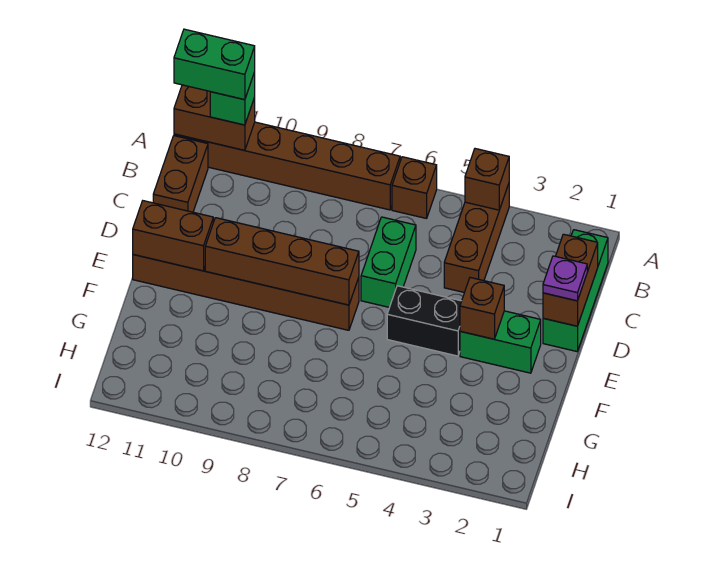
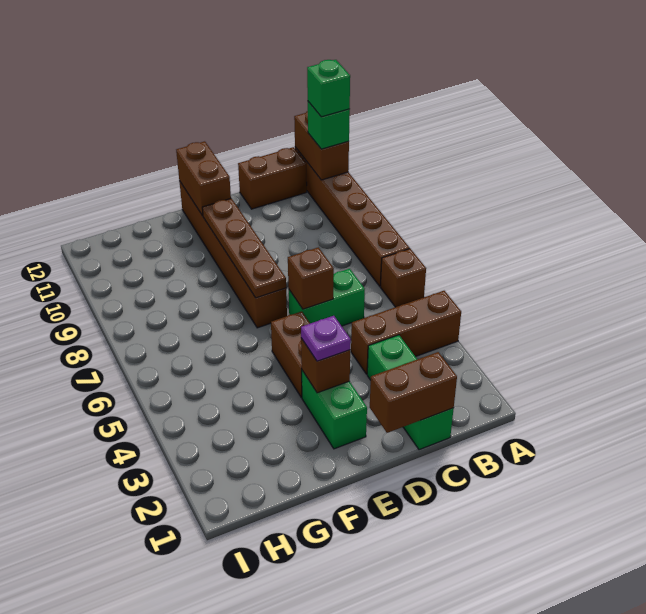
brown 1x1 brick [465,149,509,210] -> brown 1x1 brick moved to [288,247,334,309]
green 1x2 brick [174,29,255,100] -> green 1x1 brick [307,60,350,117]
green 1x3 brick [543,230,608,351] -> green 1x3 brick turned to [367,335,454,450]
purple 1x1 plate [543,256,587,301] -> purple 1x1 plate moved to [301,316,351,361]
black 1x2 brick [387,286,461,356] -> brown 1x2 brick [271,311,310,398]
brown 1x4 brick [205,218,359,305] -> brown 1x4 plate [202,198,286,298]

